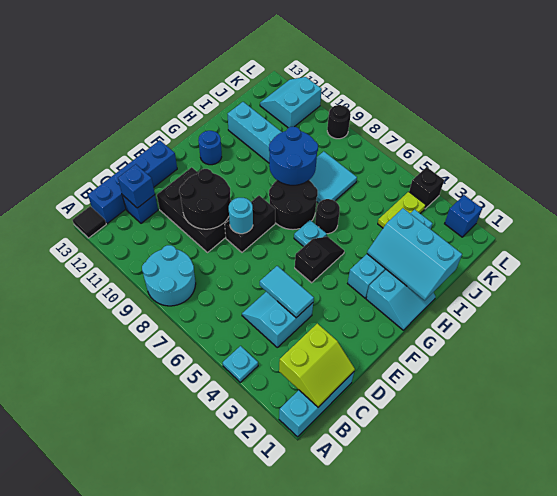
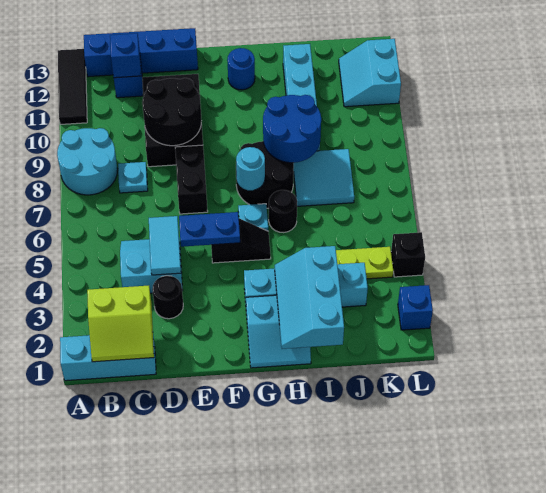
cyan 1x1 plate [223,346,258,382] -> cyan 1x1 plate moved to [118,162,148,193]
black 1x1 tile [73,206,106,238] -> black 1x3 tile [58,49,87,124]
none -> blue 1x2 plate [179,212,240,247]
black 1x2 brick [225,196,275,252] -> black 1x2 brick turned to [175,145,208,214]
cyan 1x1 round brick [229,198,253,234] -> cyan 1x1 round brick moved to [236,147,265,190]
cyan 2x2 slope [260,77,322,128] -> cyan 2x2 slope turned to [339,39,401,107]
black 1x1 round brick [327,105,351,139] -> black 1x1 round brick moved to [152,276,183,319]

